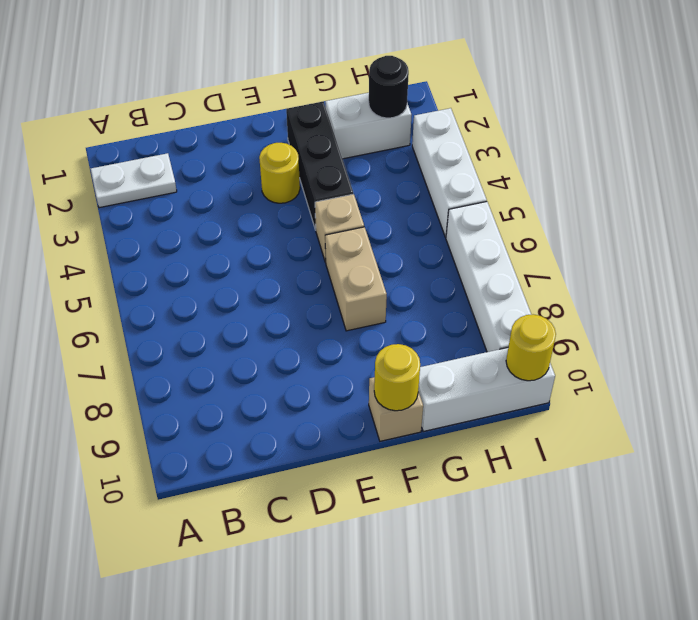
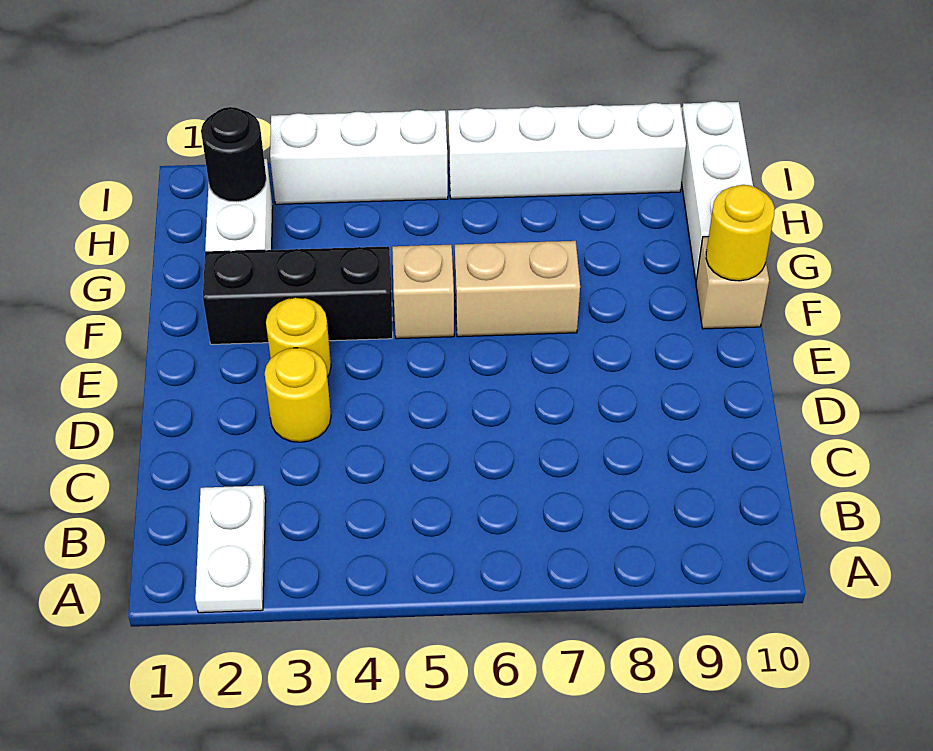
yellow 1x1 round brick [506,314,556,381] -> yellow 1x1 round brick moved to [265,348,331,442]

